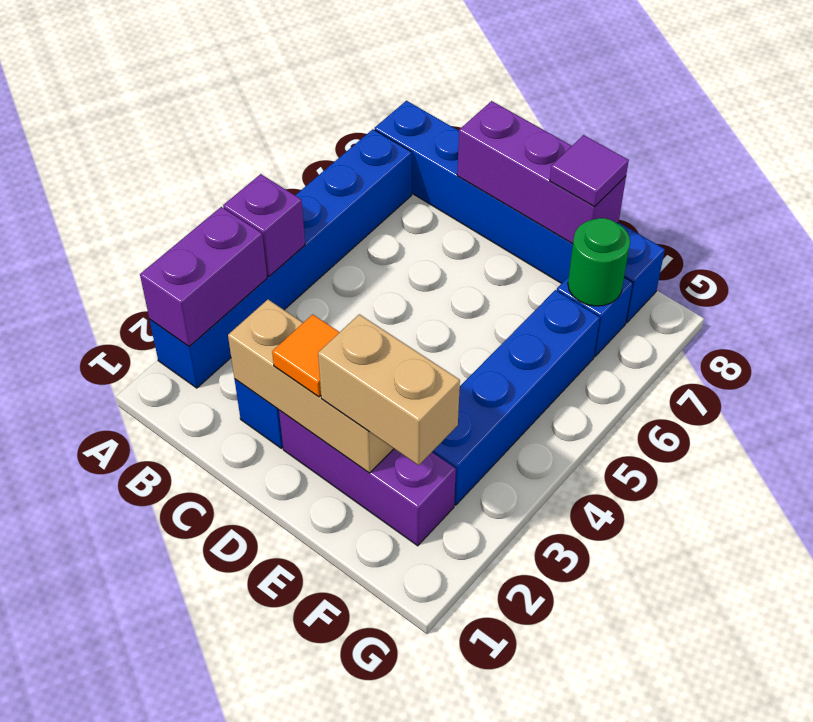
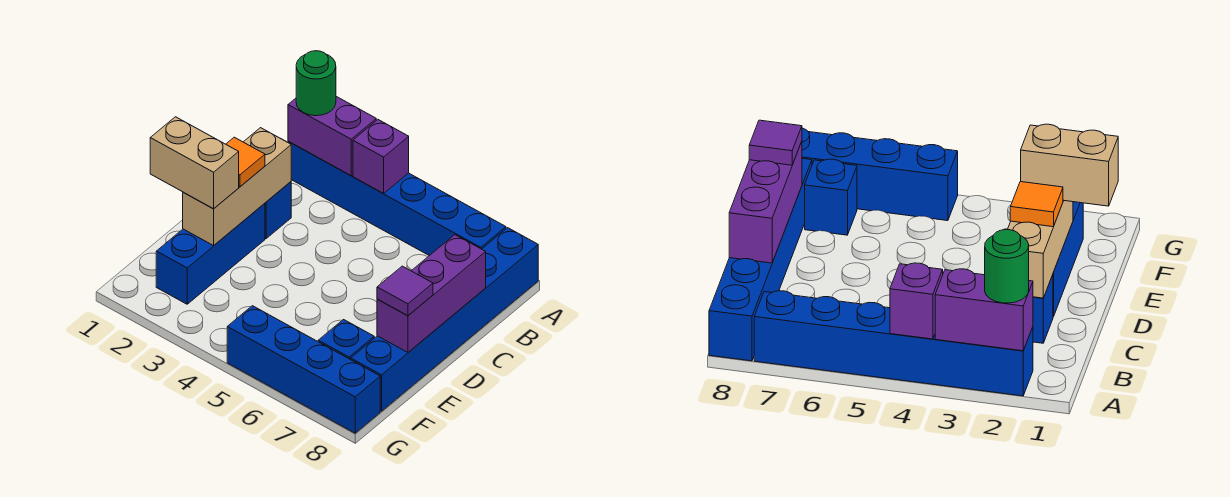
purple 1x3 brick [279,410,456,546] -> blue 1x3 brick [156,203,265,304]
tan 1x2 brick [318,314,460,465] -> tan 1x2 brick turned to [150,117,239,209]
blue 1x4 brick [432,290,600,505] -> blue 1x4 brick moved to [227,306,380,433]
green 1x1 round brick [568,218,630,306] -> green 1x1 round brick moved to [296,51,336,116]

